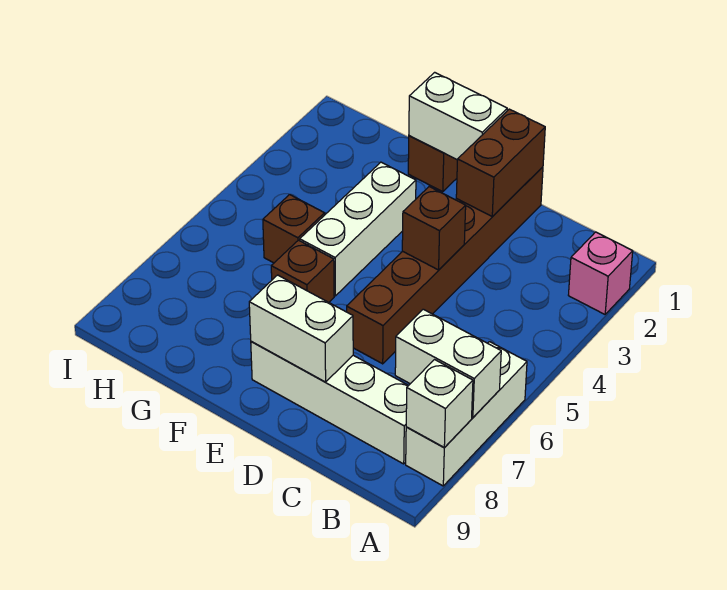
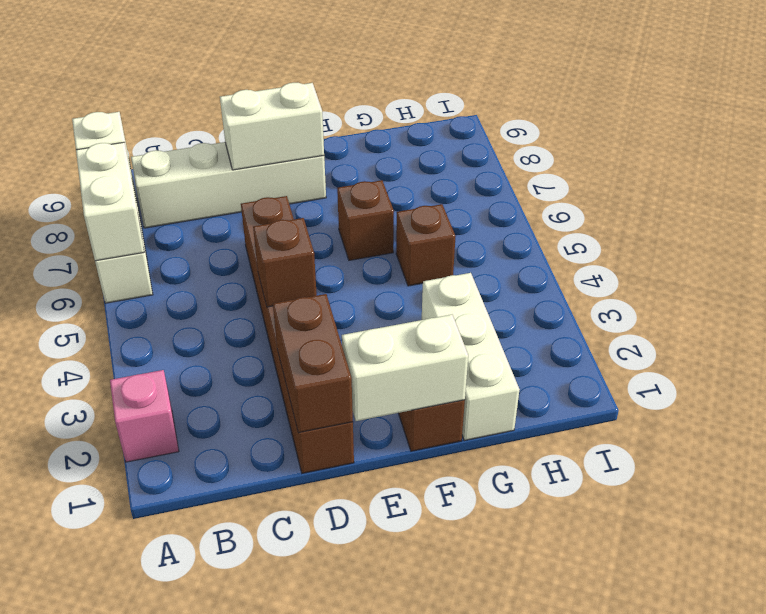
white 1x2 brick [395,309,501,418] -> white 1x2 brick turned to [76,142,144,261]
white 1x3 brick [300,162,416,296] -> white 1x3 brick moved to [422,273,520,440]

